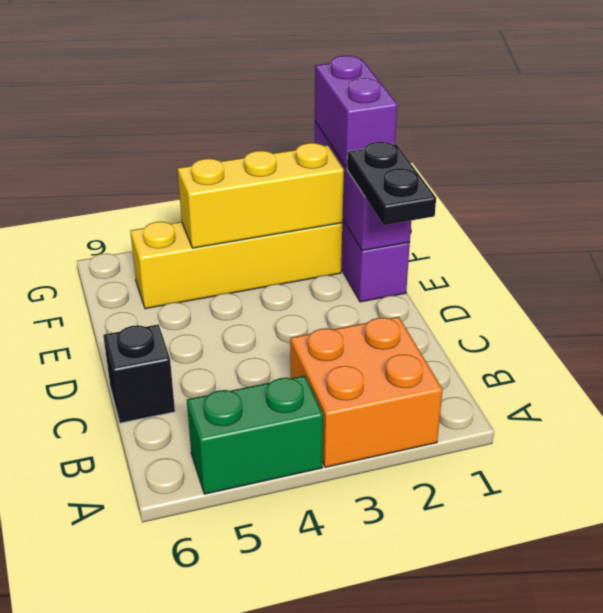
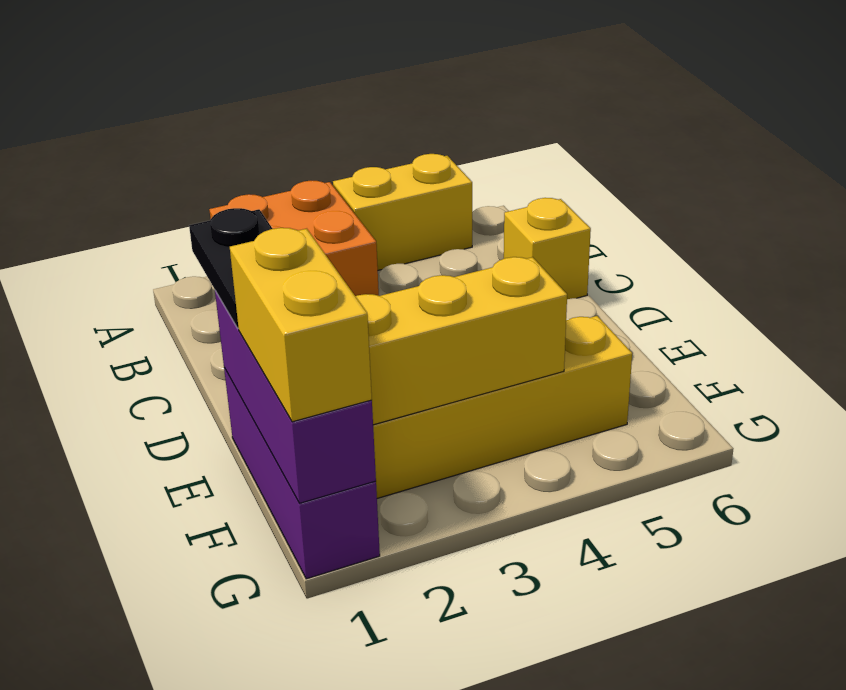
green 1x2 brick [187,376,323,494] -> yellow 1x2 brick [333,154,472,270]
black 1x1 brick [103,324,175,423] -> yellow 1x1 brick [504,198,591,299]
purple 1x2 brick [315,56,397,168] -> yellow 1x2 brick [230,228,372,422]

